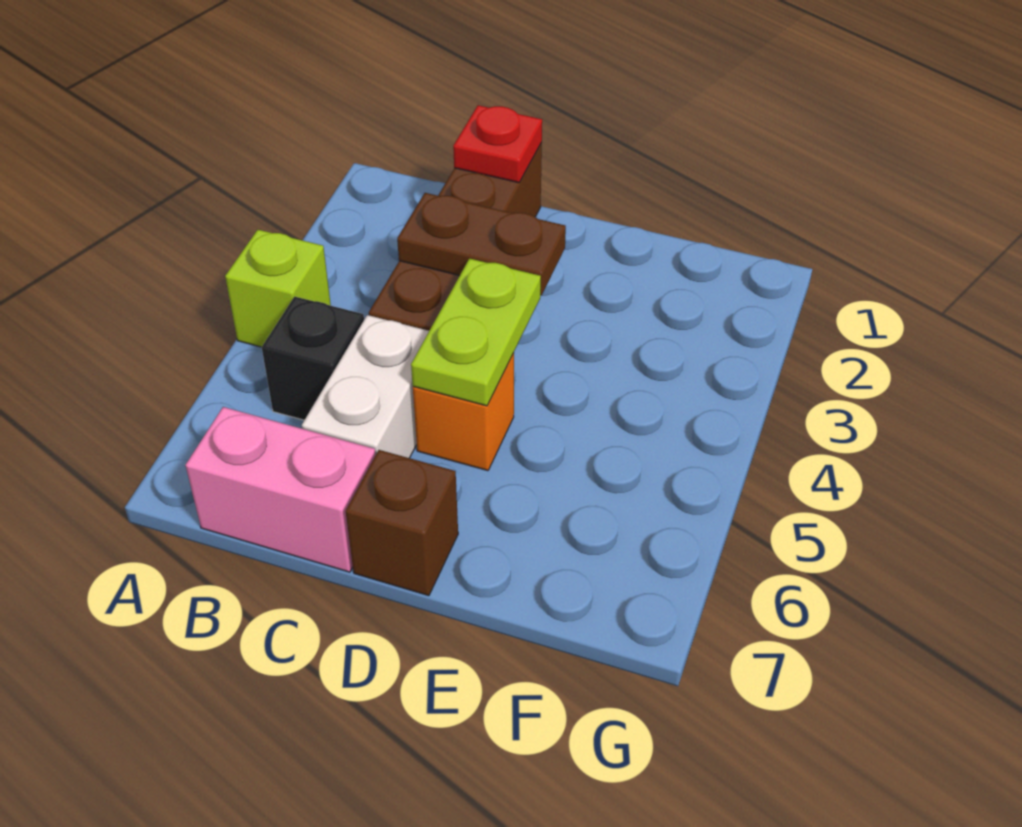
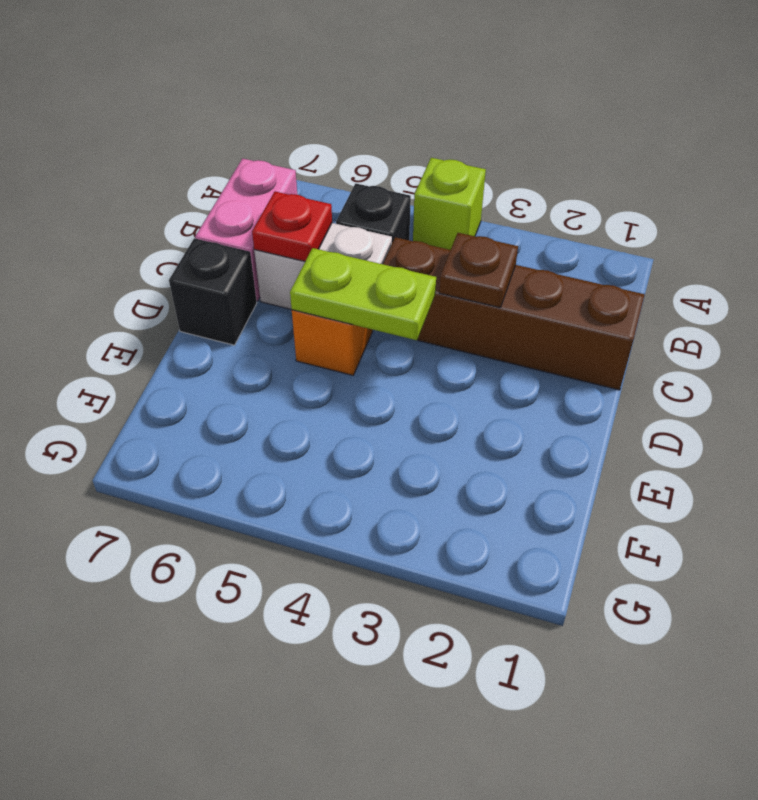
red 1x1 plate [453,105,542,183] -> red 1x1 plate moved to [252,192,332,261]
brown 1x2 plate [397,193,566,296] -> brown 1x1 plate [439,233,518,308]
brown 1x1 brick [346,450,458,596] -> black 1x1 brick [169,238,257,345]

